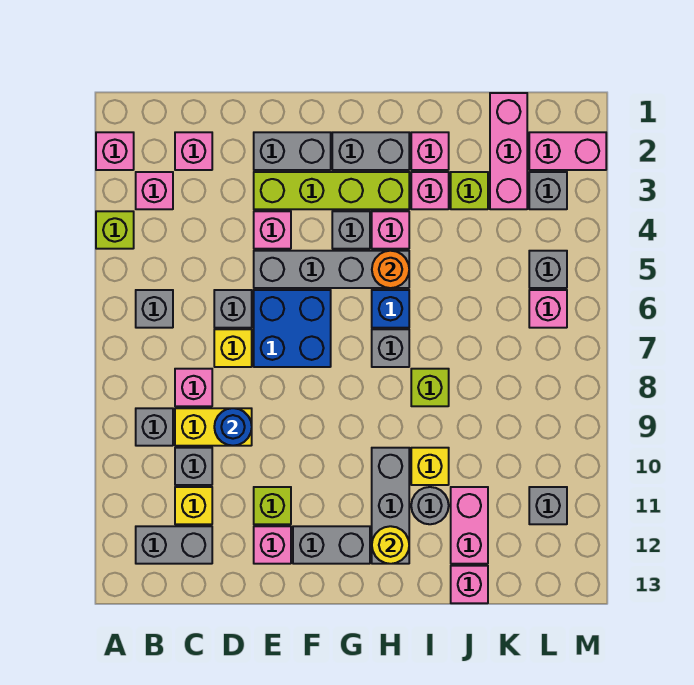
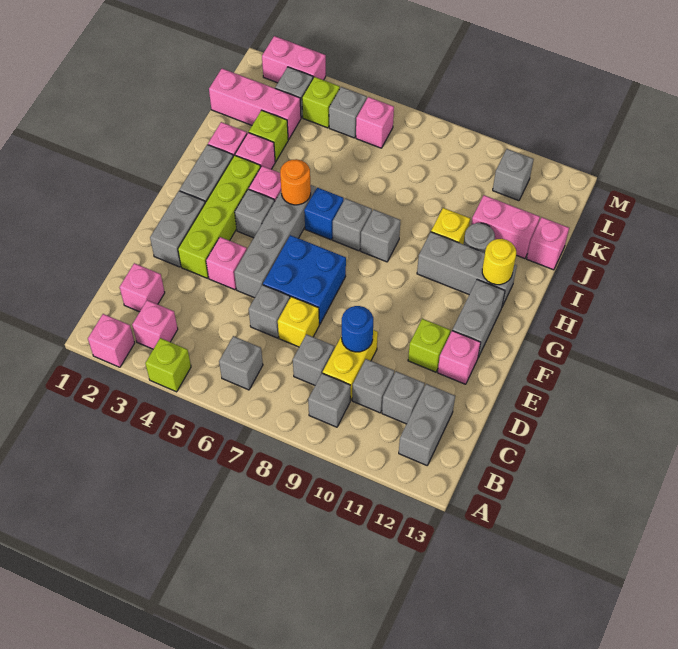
pink 1x1 brick [175,369,212,406] -> grey 1x1 brick [293,334,334,385]
yellow 1x1 brick [175,487,212,524] -> grey 1x1 brick [382,371,425,424]
none -> grey 1x1 brick [361,209,400,262]
lime 1x1 brick [411,369,449,406] -> lime 1x1 brick moved to [302,77,340,128]
pink 1x2 brick [529,132,606,170] -> pink 1x2 brick turned to [262,36,326,83]

